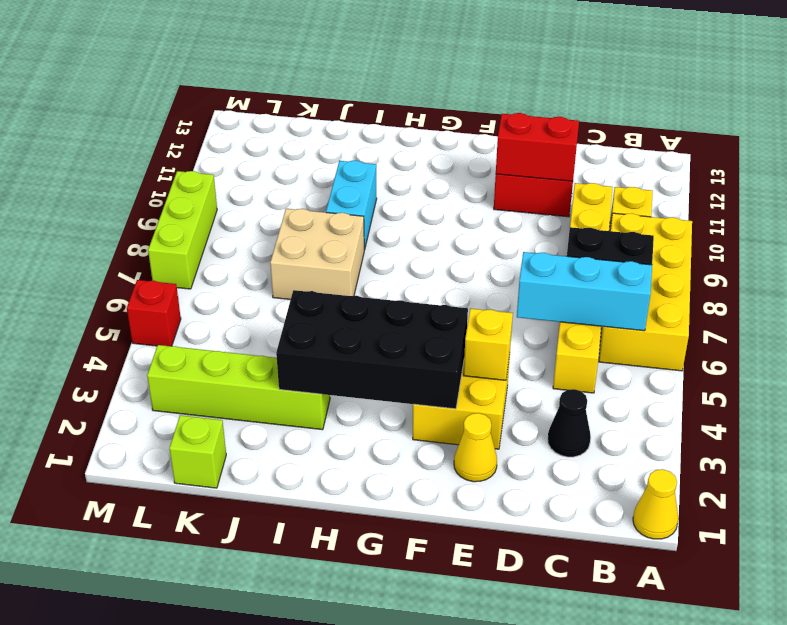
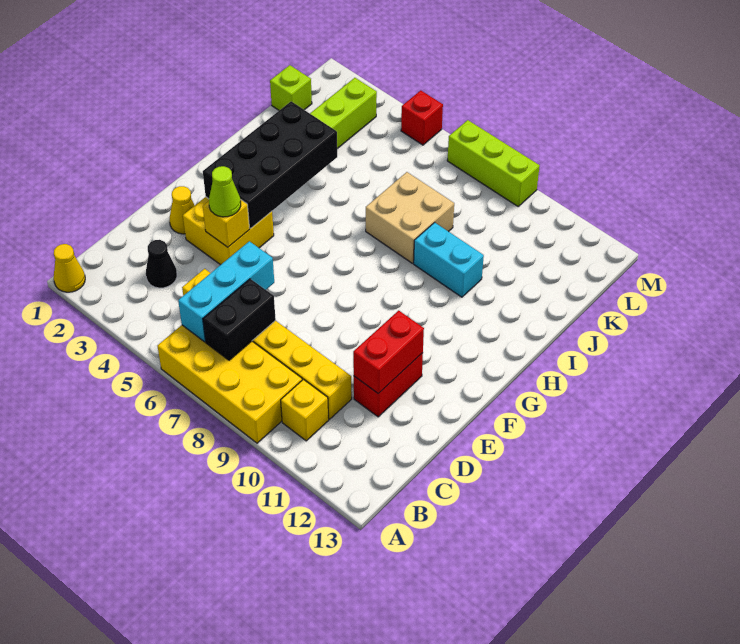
none -> lime 1x1 cone [209,166,241,217]

